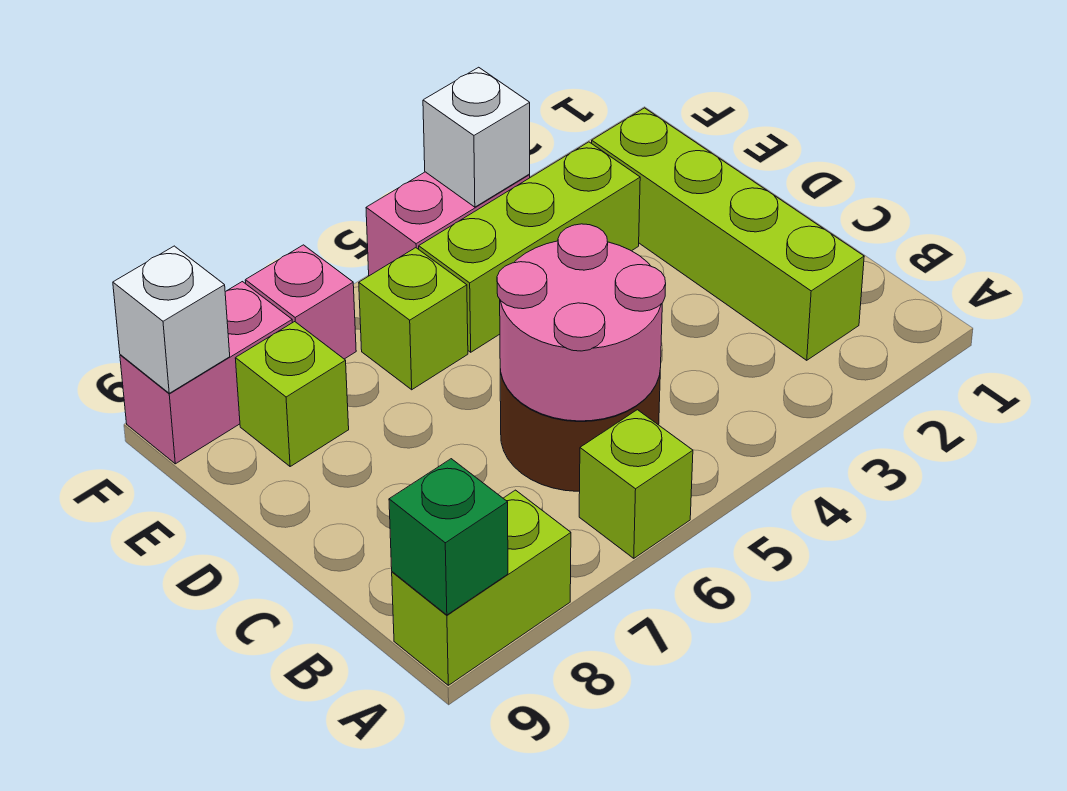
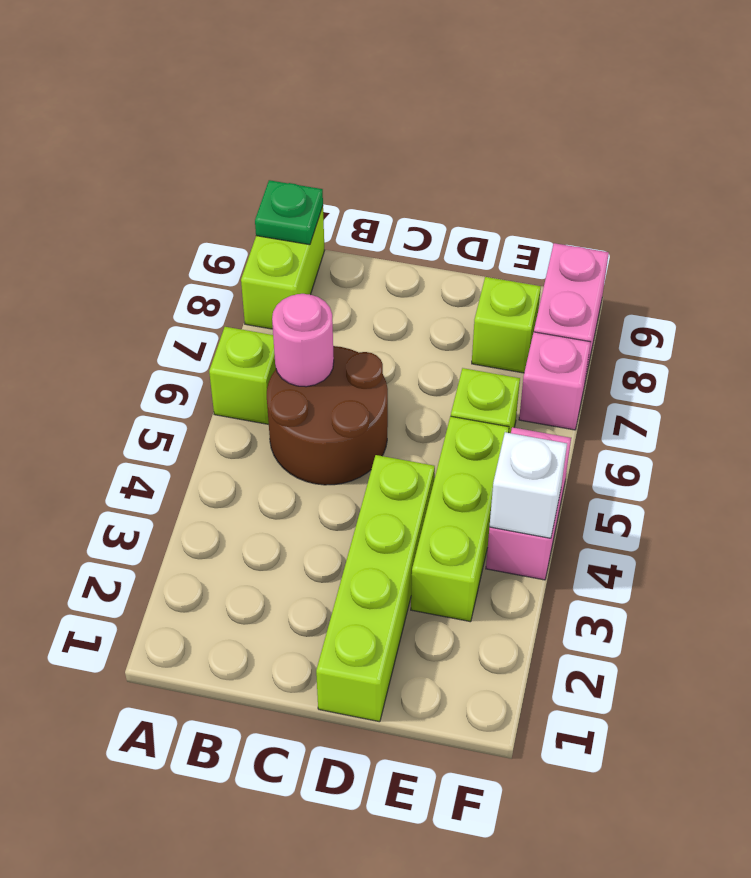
green 1x1 brick [389,459,508,615] -> green 1x1 plate [255,180,323,245]
lime 1x4 brick [592,108,864,360] -> lime 1x4 brick turned to [316,455,435,722]
pink 2x2 round brick [497,224,666,421] -> pink 1x1 round brick [272,294,334,387]
white 1x1 brick [113,246,230,393] -> none

